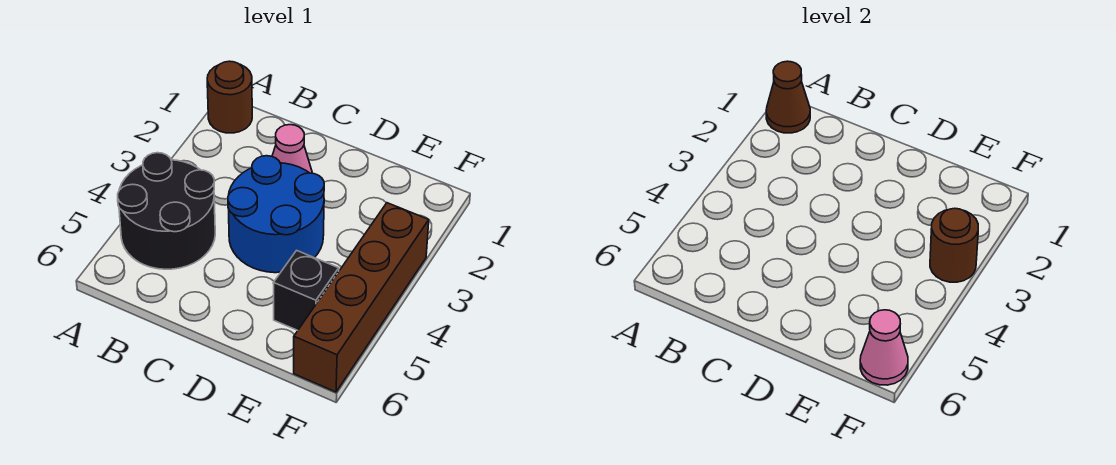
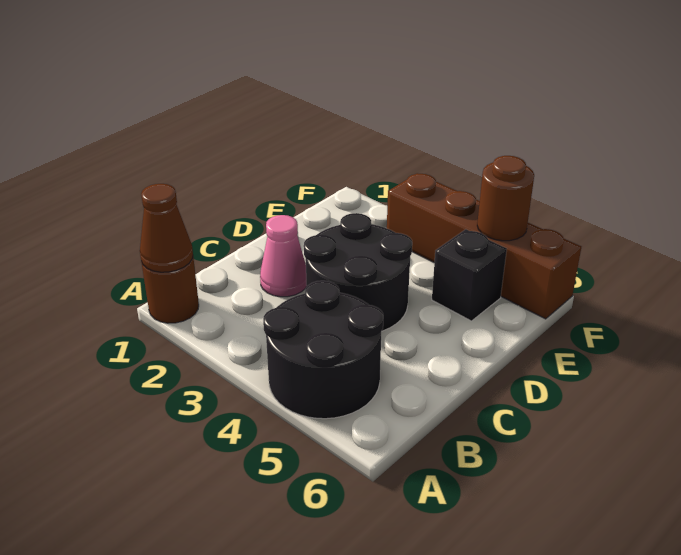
blue 2x2 round brick [228,156,324,273] -> black 2x2 round brick [304,213,412,331]
brown 1x1 round brick [930,208,978,282] -> brown 1x1 round brick moved to [477,156,534,241]
pink 1x1 cone [860,310,908,385] -> none

